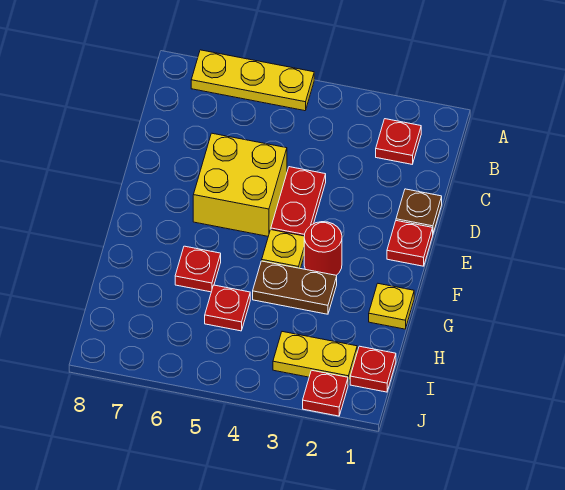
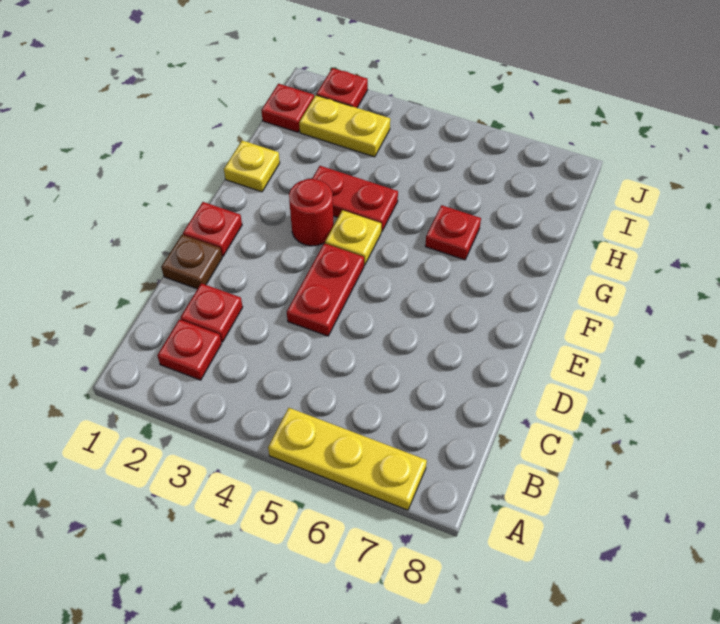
yellow 2x2 brick [193,133,287,236] -> none
brown 1x2 plate [253,261,337,314] -> red 1x2 plate [312,166,398,232]
red 1x1 plate [205,285,250,331] -> red 1x1 plate moved to [180,283,243,342]

